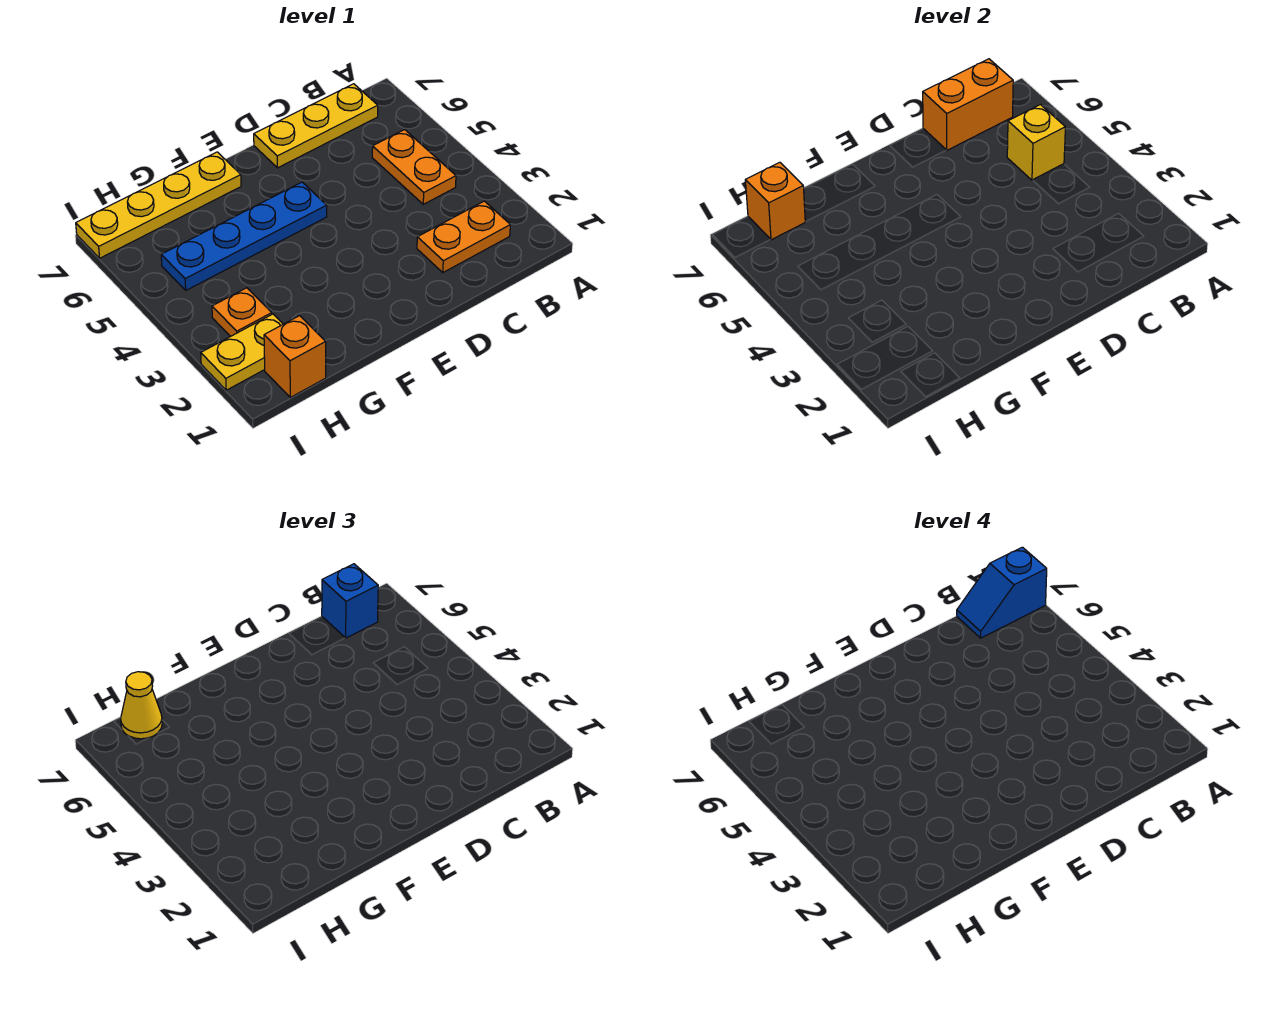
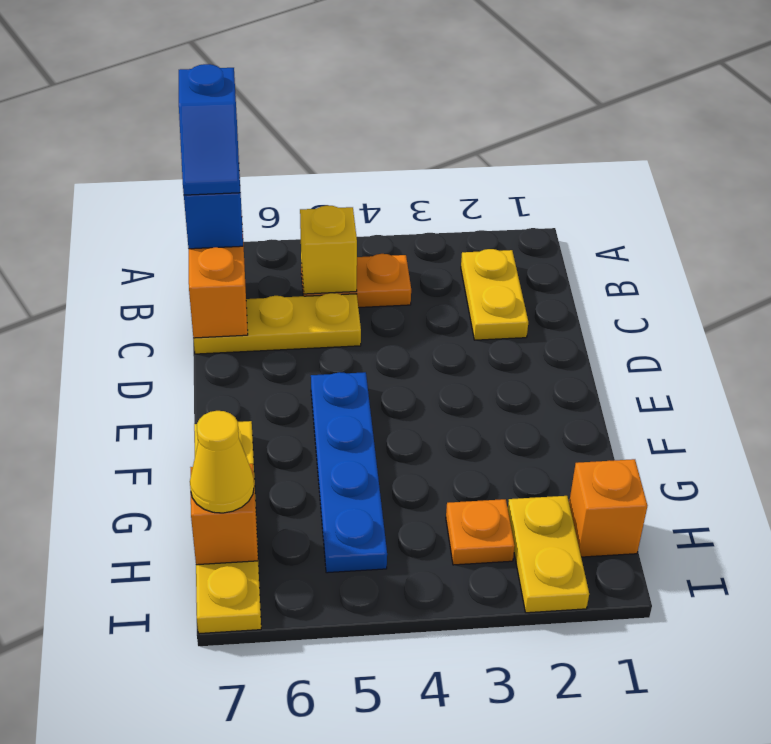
orange 1x2 plate [417,201,510,272] -> yellow 1x2 plate [461,249,528,340]
yellow 1x3 plate [254,84,378,168] -> yellow 1x3 plate turned to [193,293,361,354]

